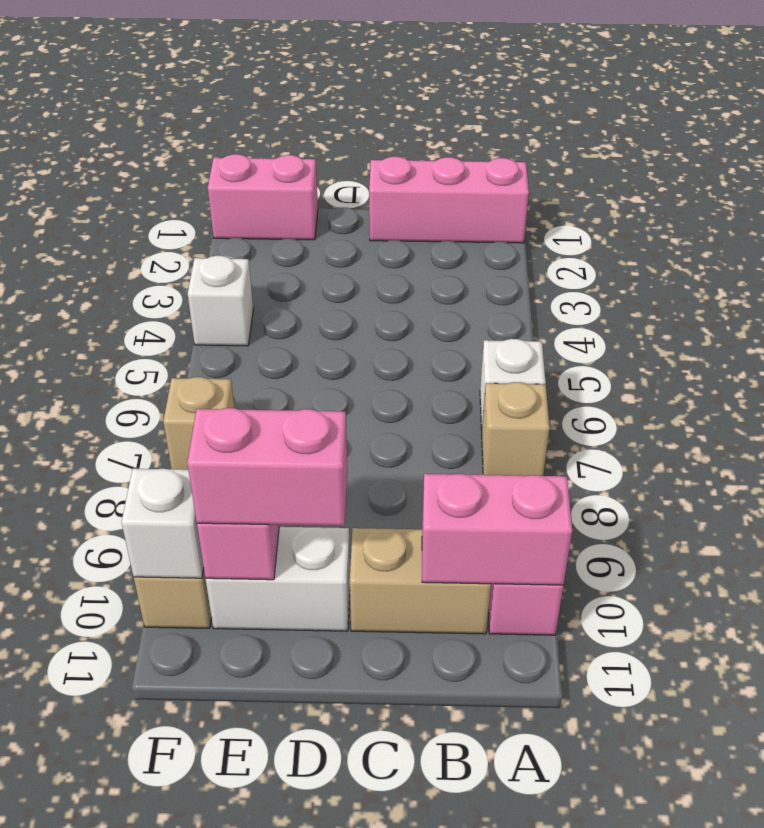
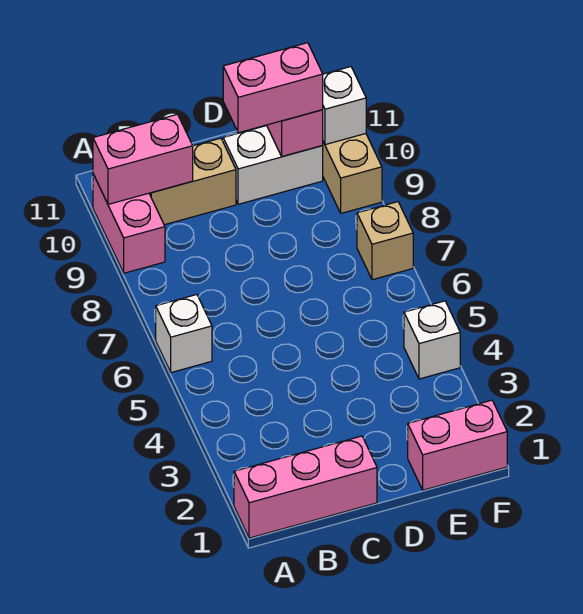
tan 1x1 brick [482,382,550,476] -> none

